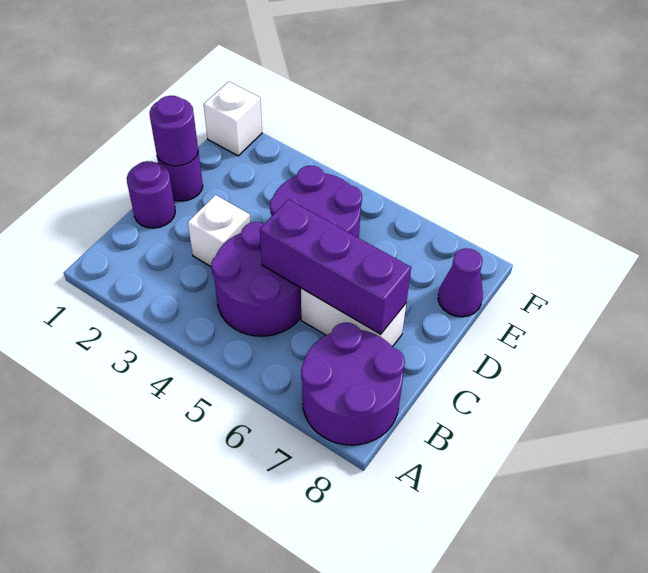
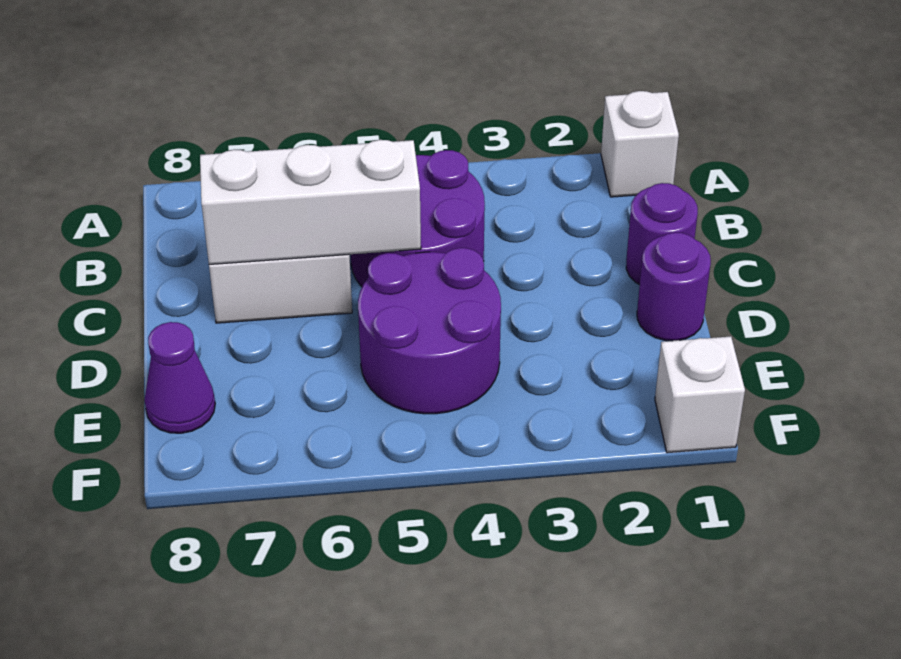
purple 2x2 round brick [301,323,405,445] -> none
white 1x1 brick [188,195,251,266] -> white 1x1 brick moved to [601,91,679,197]
purple 1x3 brick [260,200,411,334] -> white 1x3 brick [200,140,421,264]
purple 1x1 round brick [149,96,198,166] -> none

